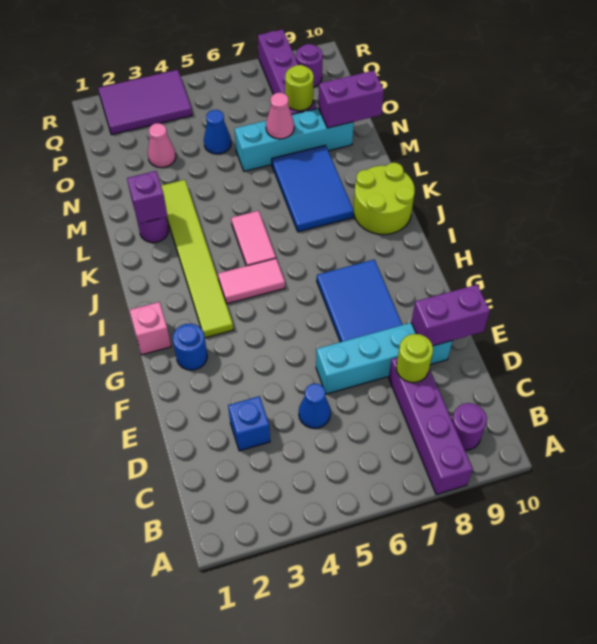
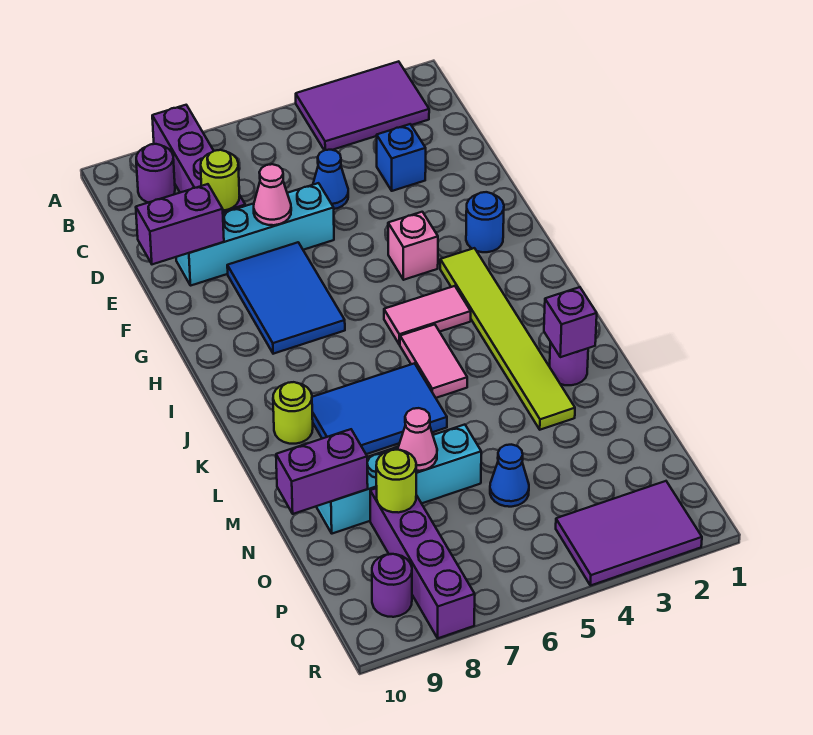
none -> purple 2x3 tile [296,61,429,150]
pink 1x1 brick [129,302,171,355] -> pink 1x1 brick moved to [388,212,438,280]
lime 2x2 round brick [353,163,415,235] -> lime 1x1 round brick [273,382,313,444]
blue 2x3 tile [272,145,354,232] -> blue 2x3 tile turned to [312,363,447,454]
pink 1x1 cone [148,123,176,168] -> pink 1x1 cone moved to [254,164,291,225]

